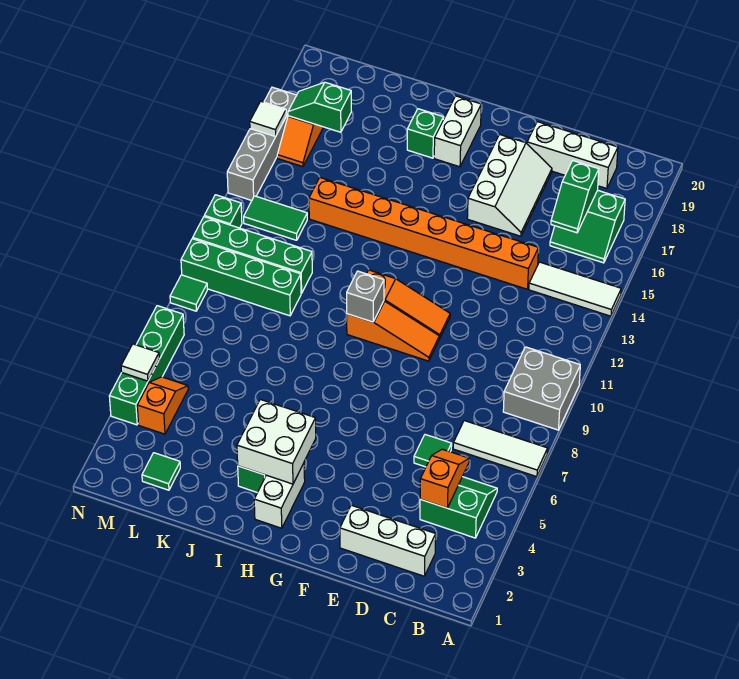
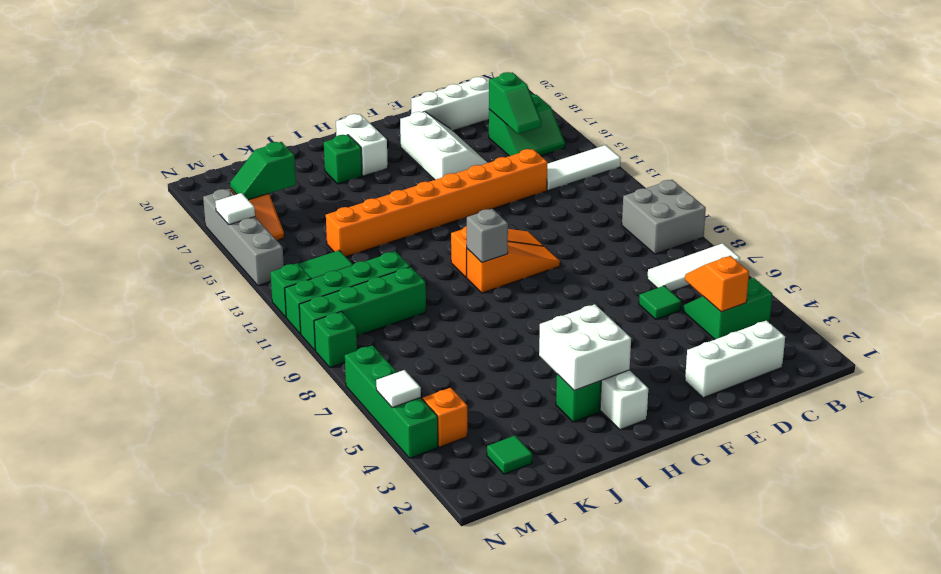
green 1x1 tile [170,275,207,311] -> green 1x1 brick [314,312,357,368]

